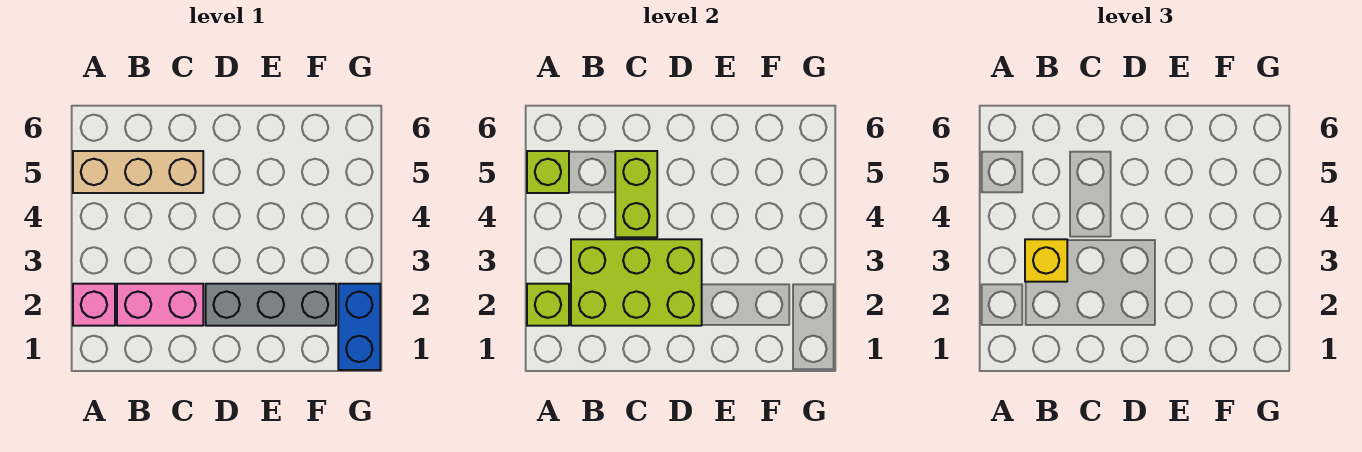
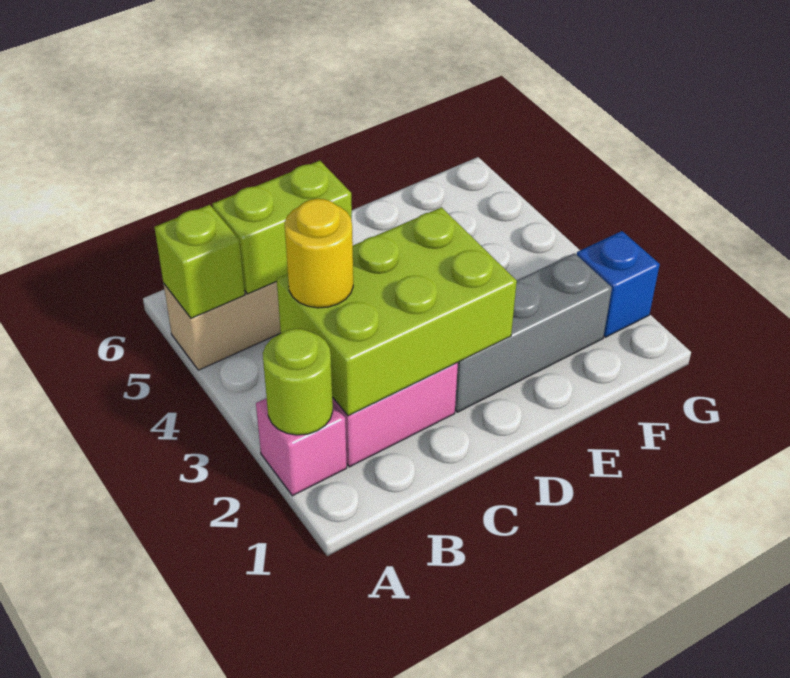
lime 1x1 brick [527,284,569,326] -> lime 1x1 round brick [263,329,333,435]
yellow 1x1 brick [1025,239,1067,282] -> yellow 1x1 round brick [285,199,353,308]
lime 1x2 brick [615,151,657,237] -> lime 1x2 brick turned to [213,161,352,294]
blue 1x2 brick [338,284,380,370] -> blue 1x1 brick [577,231,660,337]

